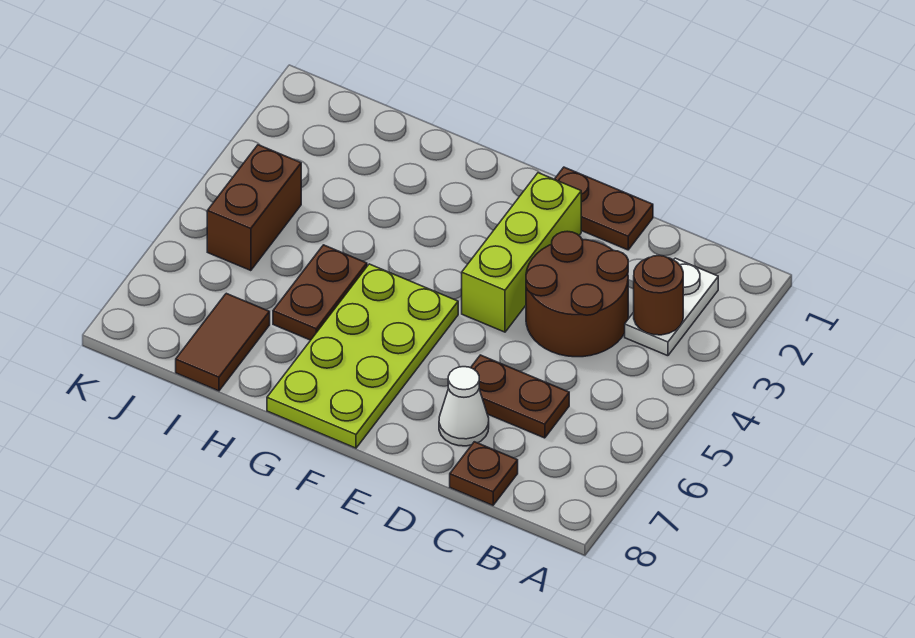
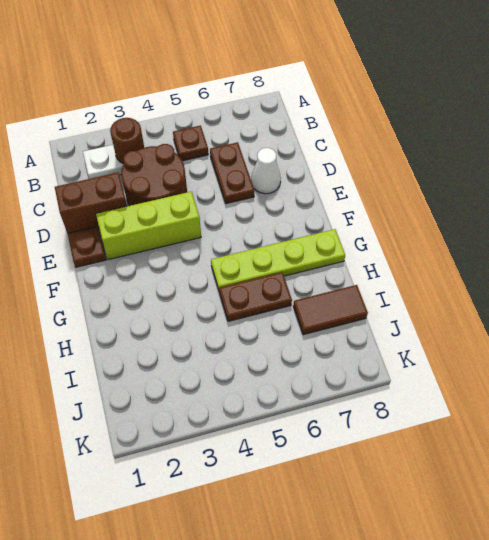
brown 1x1 plate [450,442,518,505] -> brown 1x1 plate moved to [173,125,208,161]
lime 2x4 plate [267,264,458,448] -> lime 1x4 plate [211,229,345,292]
brown 1x2 brick [207,145,301,271] -> brown 1x2 brick moved to [55,172,127,233]

